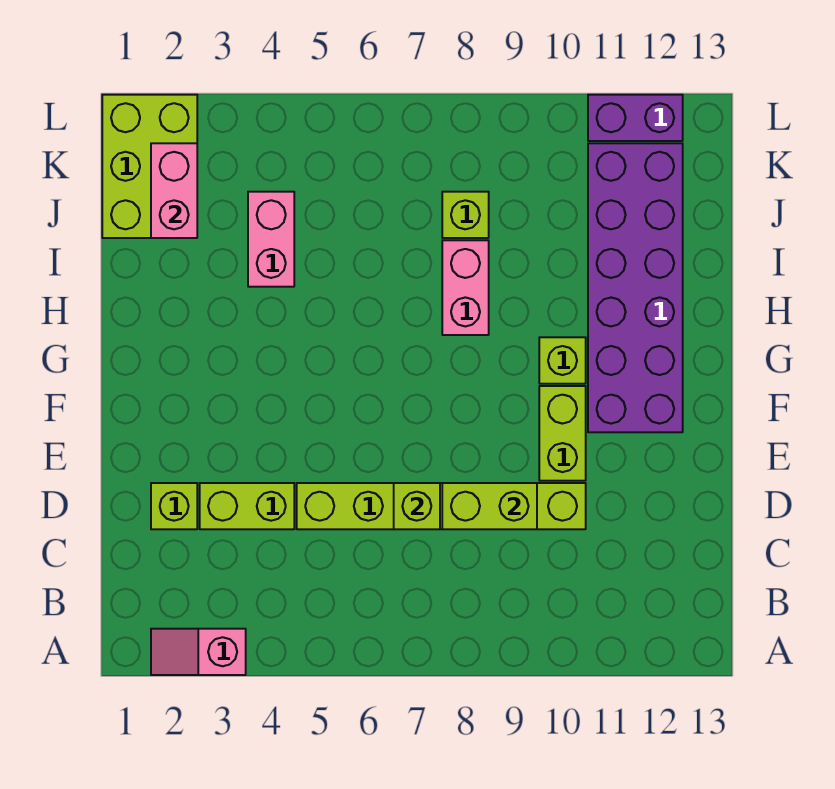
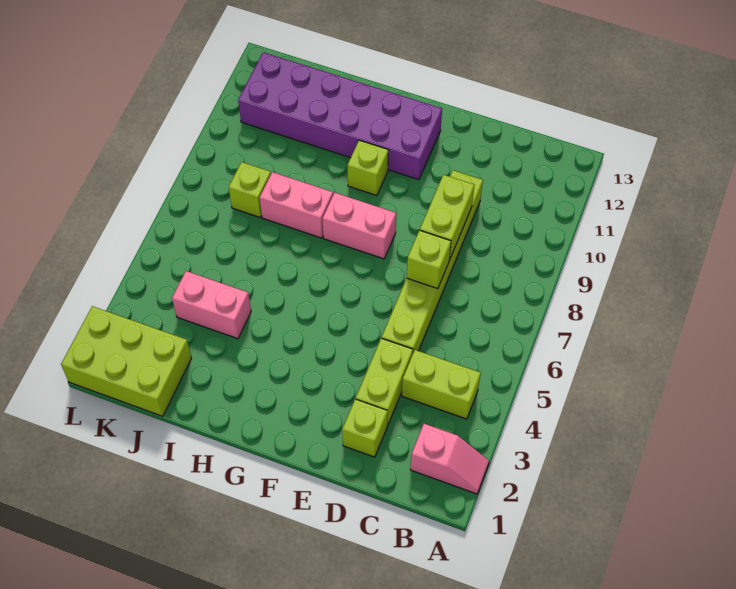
pink 1x2 slope [151,629,246,675] -> pink 1x2 slope turned to [410,424,489,494]
lime 1x2 brick [539,386,586,481] -> lime 1x2 brick moved to [402,350,481,419]
pink 1x2 brick [151,143,197,238] -> pink 1x2 brick moved to [322,193,396,259]
purple 1x2 brick [588,95,683,141] -> none

